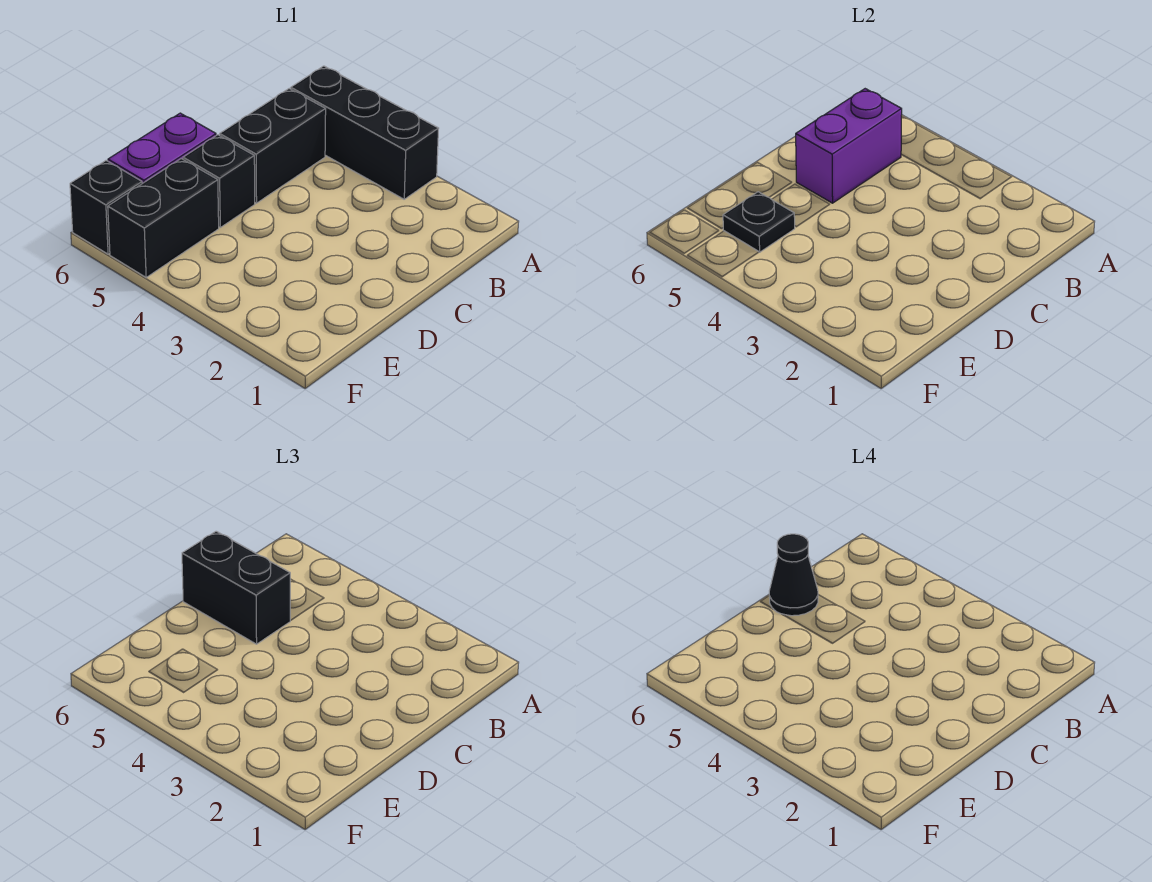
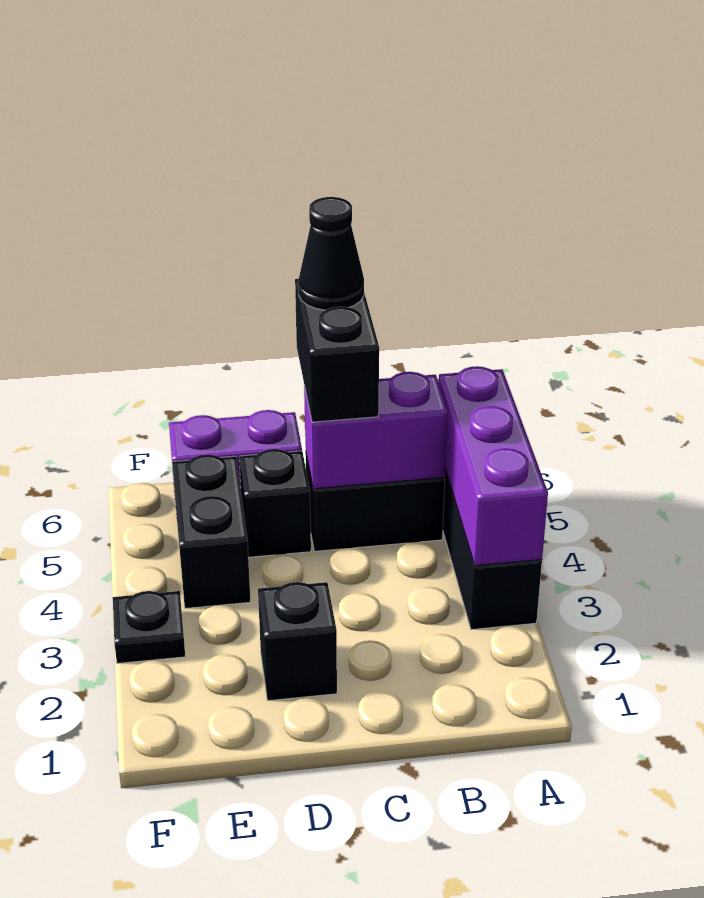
none -> purple 1x3 brick [439,366,548,566]
black 1x2 brick [108,159,219,277] -> black 1x2 brick turned to [172,455,251,608]
black 1x1 plate [723,192,795,252] -> black 1x1 plate moved to [113,591,185,663]
black 1x1 brick [70,161,142,254] -> black 1x1 brick moved to [258,582,337,701]

